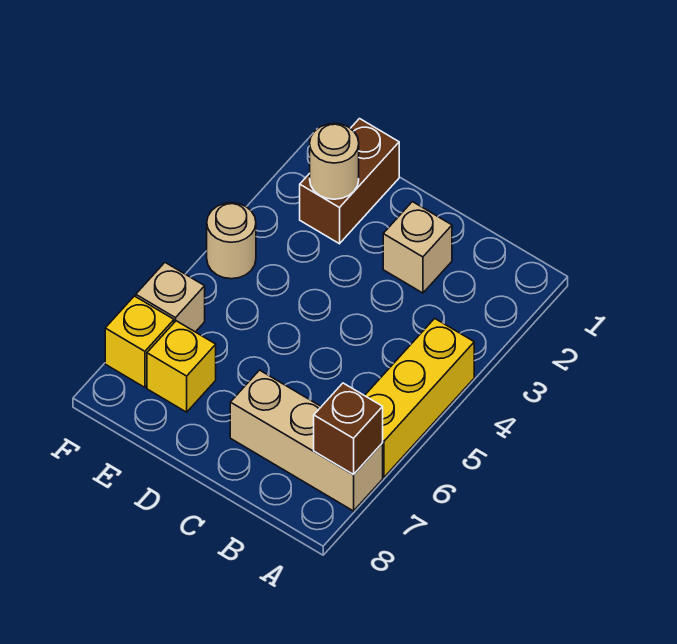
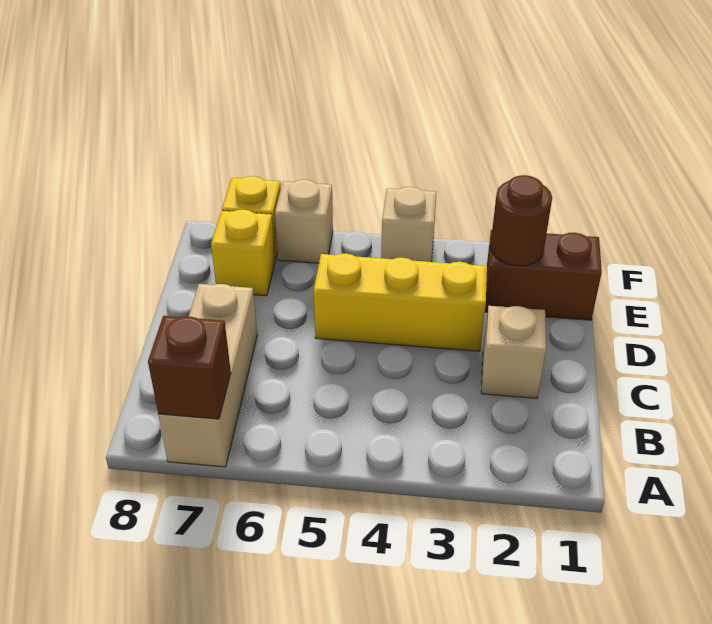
yellow 1x3 brick [365,318,474,477] -> yellow 1x3 brick moved to [314,253,487,351]
tan 1x1 round brick [310,123,359,199] -> brown 1x1 round brick [490,175,552,266]
tan 1x1 round brick [207,203,256,279] -> tan 1x1 brick [381,187,437,262]

